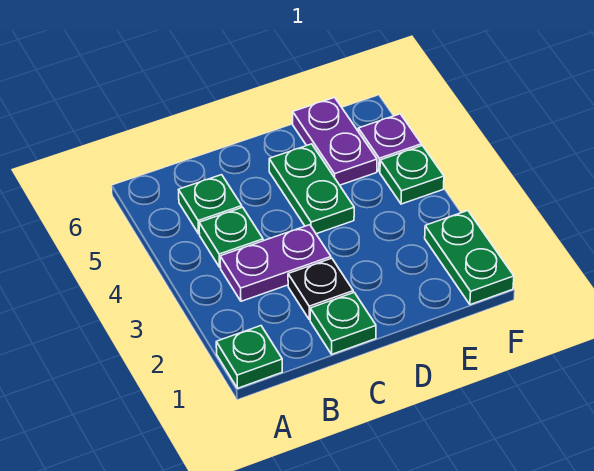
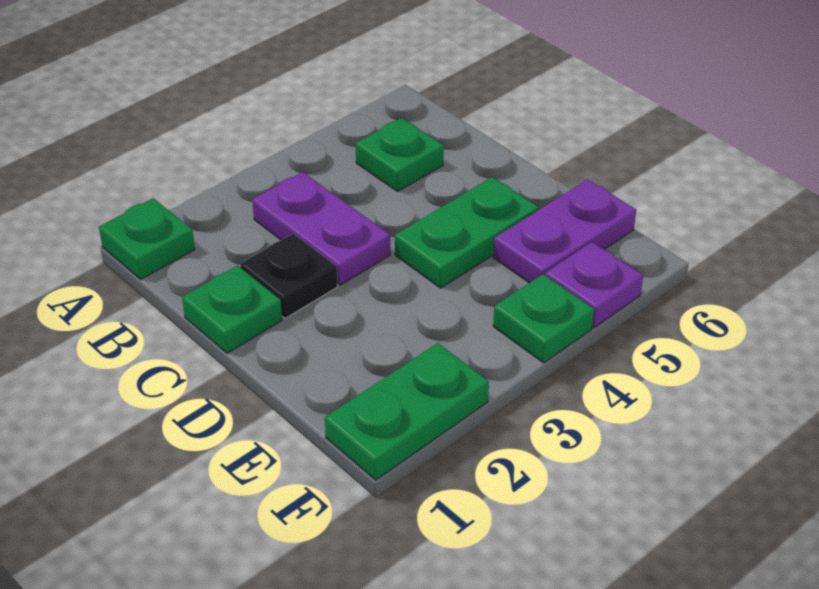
green 1x1 plate [199,207,263,267] -> none

